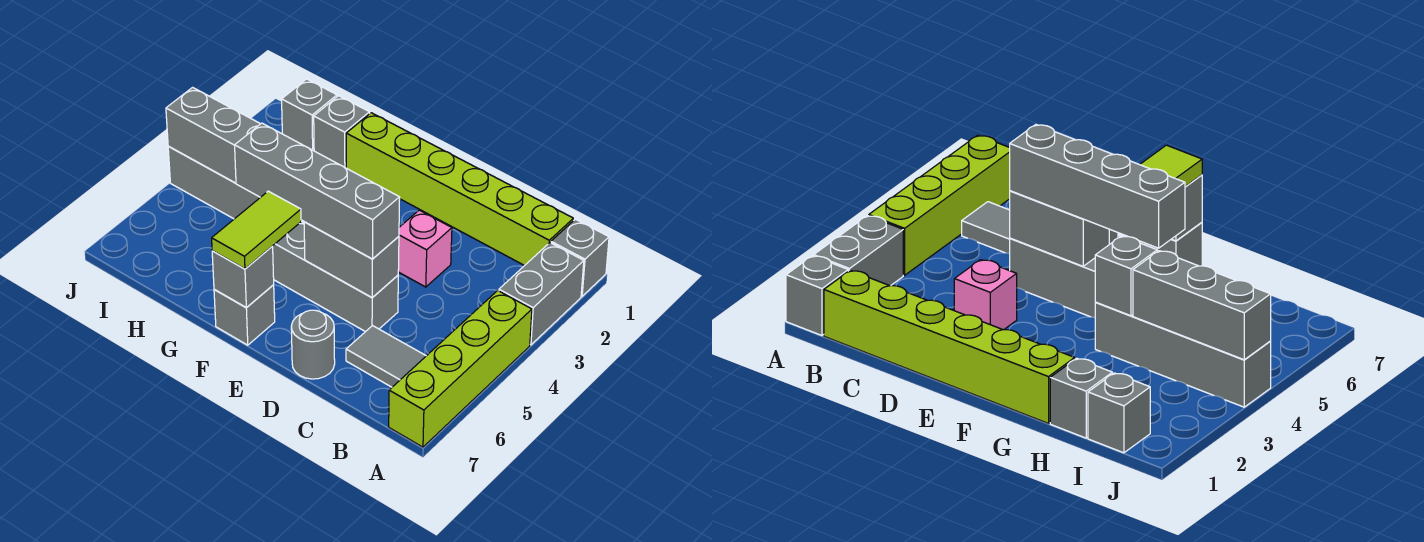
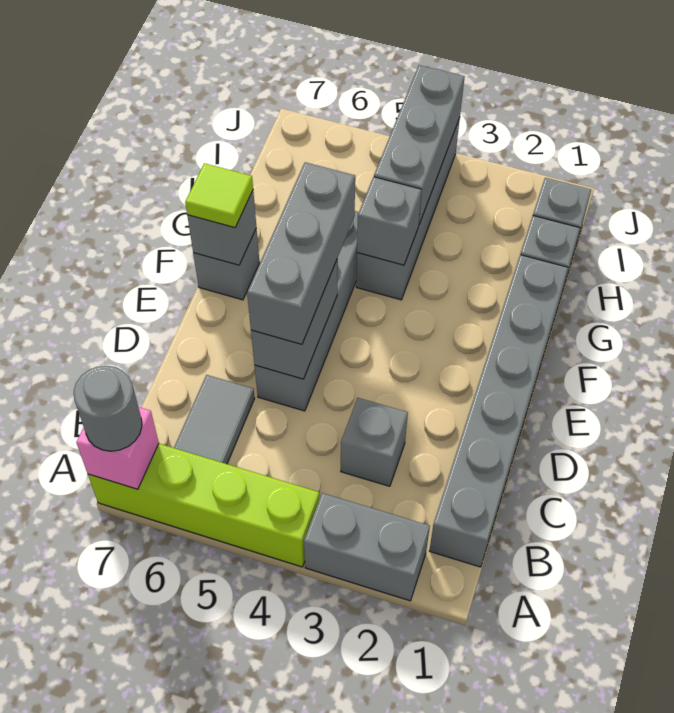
grey 1x1 brick [551,219,609,296] -> grey 1x1 brick moved to [341,398,408,486]
lime 1x6 brick [346,113,573,266] -> grey 1x6 brick [429,255,568,567]
pink 1x1 brick [398,210,452,287] -> pink 1x1 brick moved to [76,407,159,489]
grey 1x4 brick [235,123,400,259] -> grey 1x3 brick [247,162,355,344]
grey 1x1 round brick [291,310,335,379] -> grey 1x1 round brick moved to [74,366,142,451]
lime 1x2 tile [212,191,301,269] -> lime 1x1 tile [185,163,253,228]

